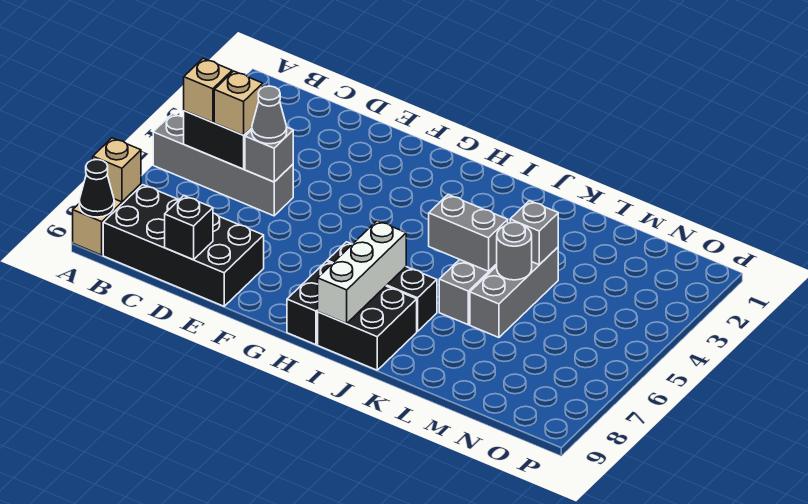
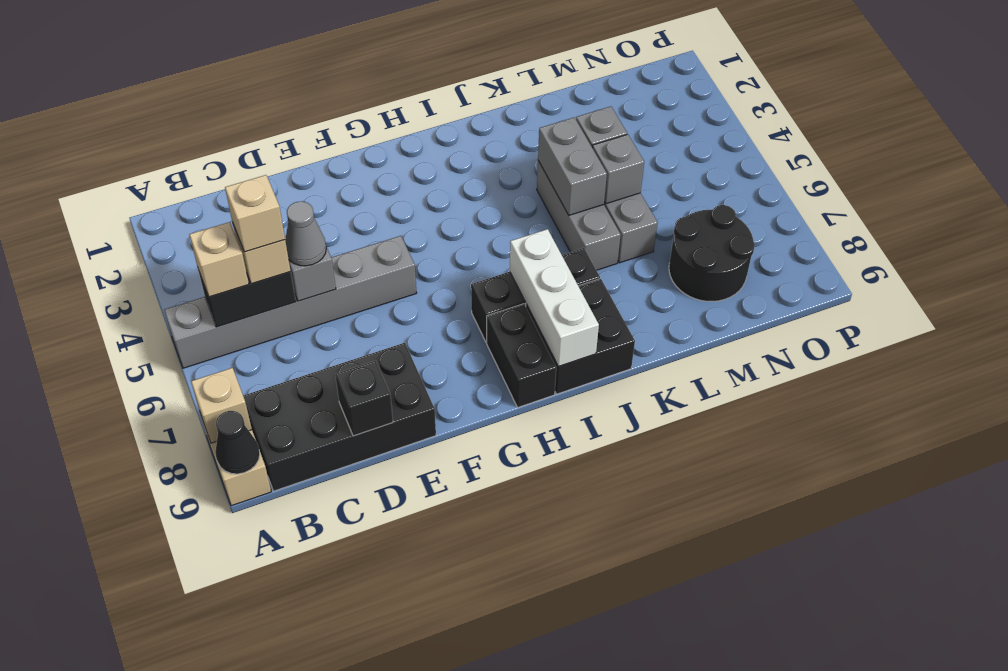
grey 1x4 brick [153,114,293,216] -> grey 1x6 brick [164,236,416,368]
none -> tan 1x1 brick [225,175,285,252]
grey 1x2 brick [429,195,508,271] -> grey 1x2 brick turned to [538,117,607,215]
grey 1x1 round brick [497,222,532,280] -> grey 1x1 brick [593,134,644,204]
none -> black 2x2 round brick [669,205,755,301]

